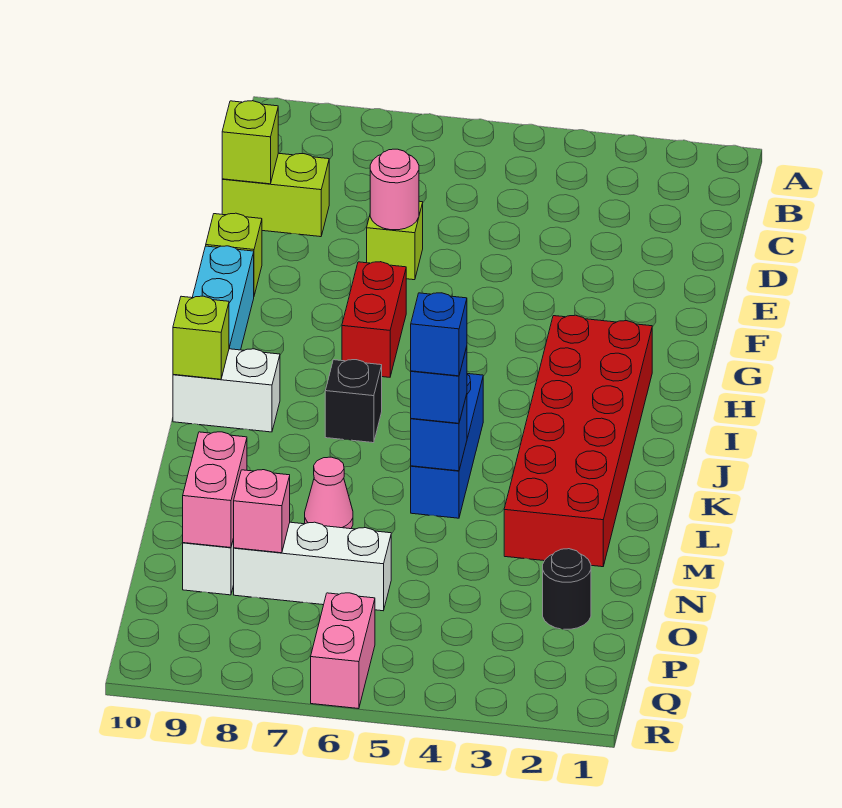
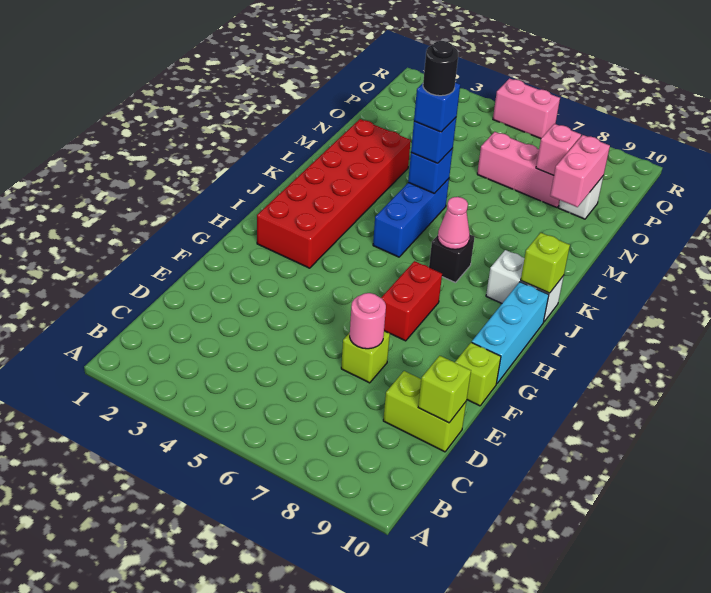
pink 1x1 cone [305,457,353,529] -> pink 1x1 cone moved to [438,197,470,249]
black 1x1 round brick [543,549,591,629] -> black 1x1 round brick moved to [423,41,458,96]
white 1x3 brick [234,522,391,611] -> pink 1x3 brick [477,132,560,207]
pink 1x2 brick [311,593,375,709] -> pink 1x2 brick turned to [493,78,560,139]

